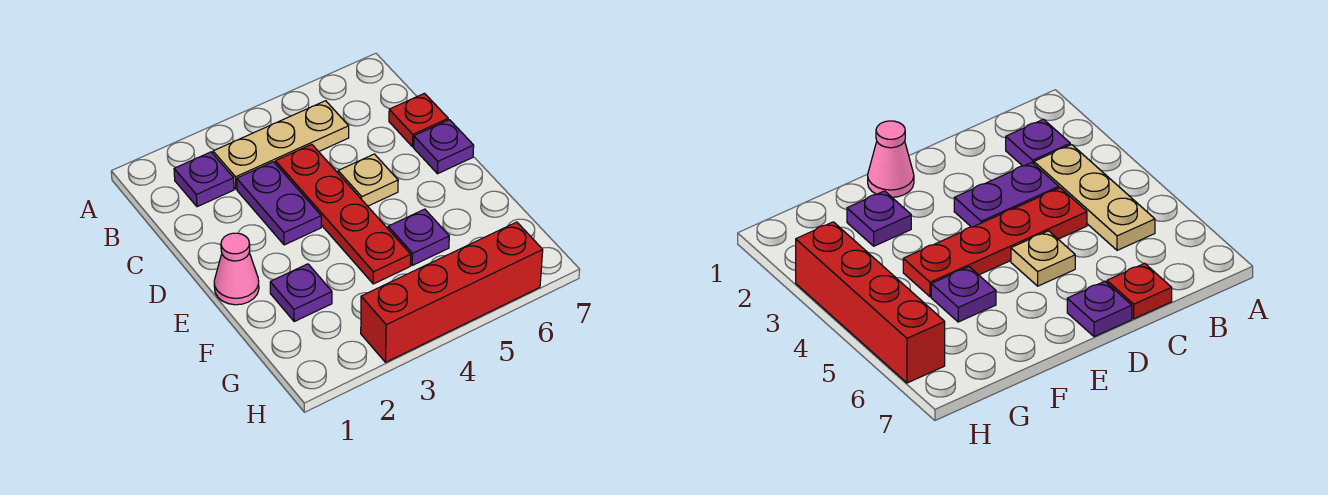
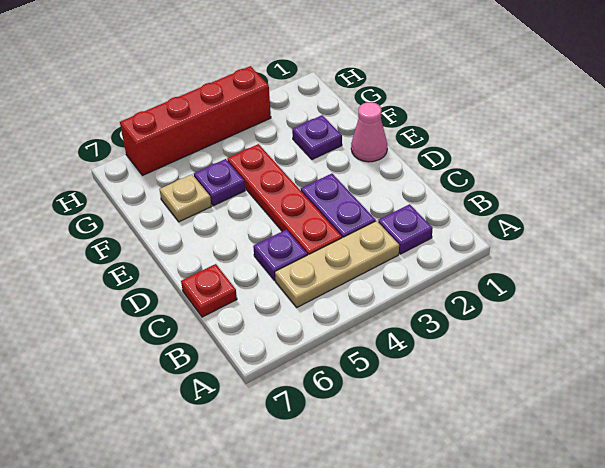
tan 1x1 plate [338,154,398,206] -> tan 1x1 plate moved to [160,174,211,222]
purple 1x1 plate [414,120,474,174] -> purple 1x1 plate moved to [253,230,307,280]

